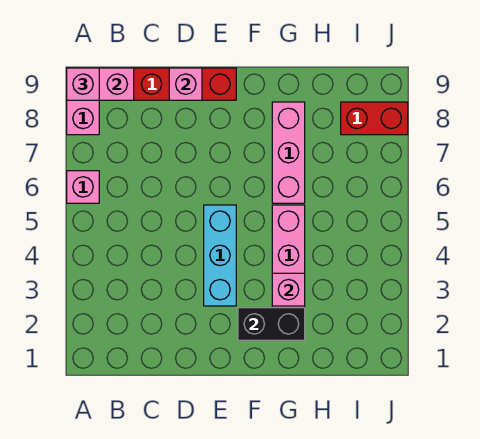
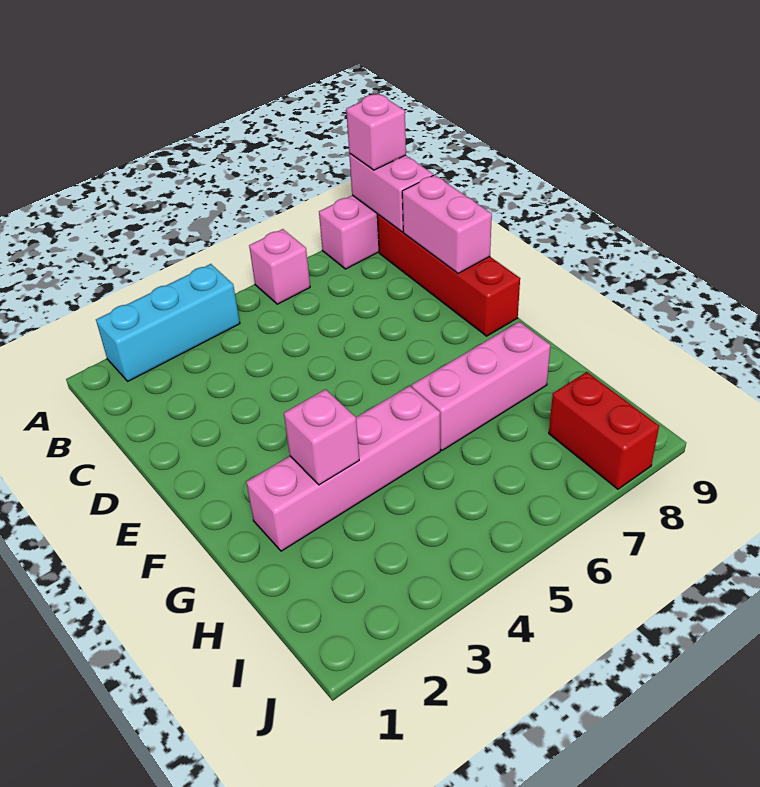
pink 1x1 brick [169,68,202,100] -> pink 1x2 brick [402,175,492,273]
cyan 1x3 brick [204,205,236,306] -> cyan 1x3 brick moved to [96,264,240,381]
black 1x2 brick [238,308,305,340] -> none

